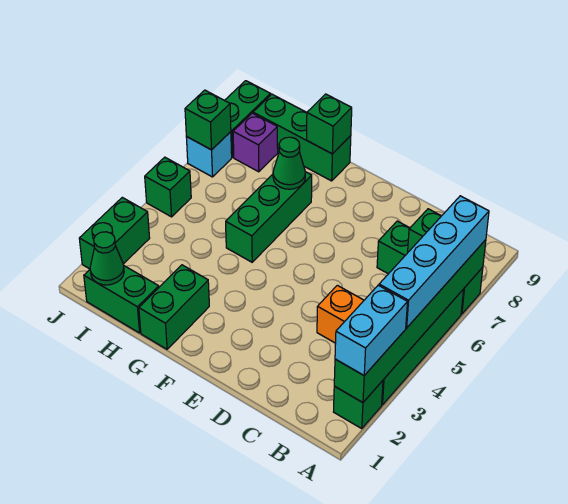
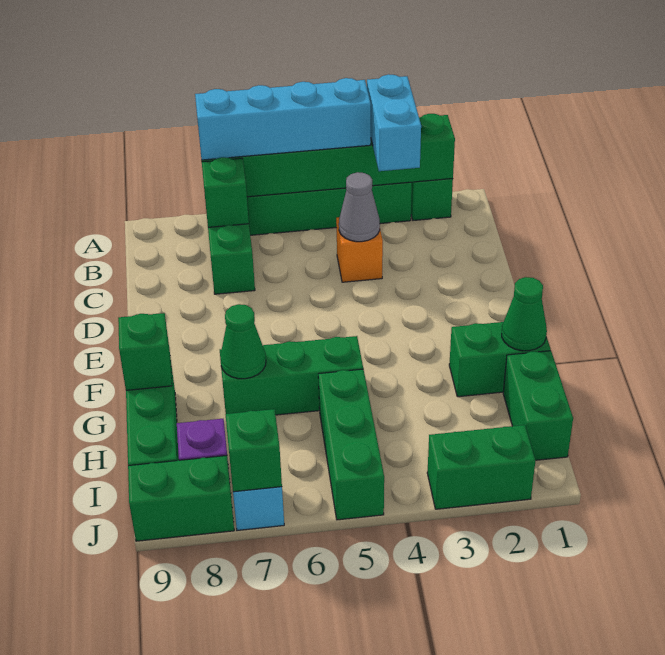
cyan 1x2 brick [335,285,408,375] -> cyan 1x2 brick turned to [367,74,421,171]
none -> grey 1x1 cone [339,172,380,242]
green 1x1 cone [90,232,124,285] -> green 1x1 cone moved to [502,277,547,351]
green 1x1 brick [145,157,191,217] -> green 1x3 brick [318,369,384,520]

